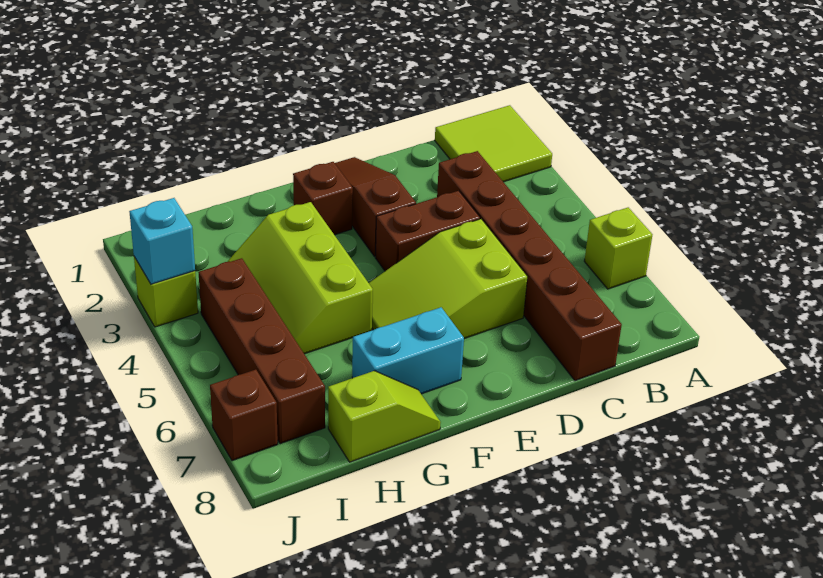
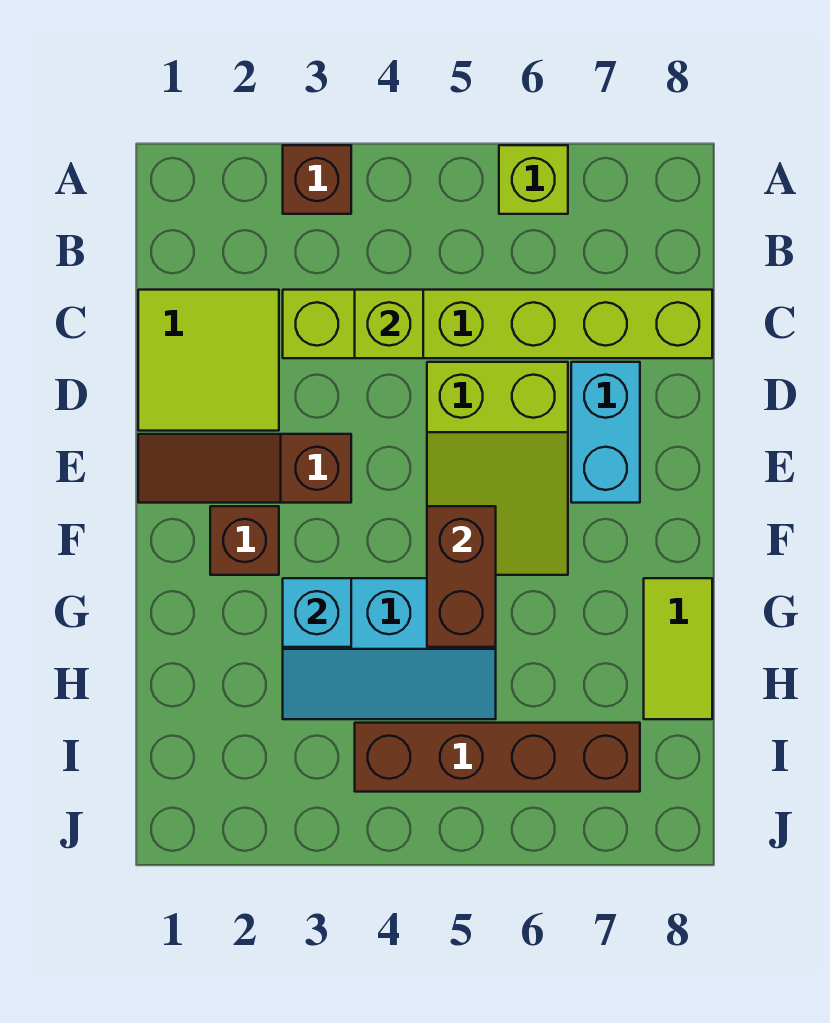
lime 2x2 tile [435,105,552,182] -> lime 2x2 tile moved to [138,290,279,431]
brown 1x6 brick [437,151,622,381] -> lime 1x6 brick [283,290,712,358]
brown 1x2 brick [376,191,480,271] -> brown 1x2 brick moved to [427,506,496,647]
cyan 1x2 brick [352,307,464,394] -> cyan 1x2 brick moved to [571,362,640,503]
lime 2x3 slope [227,202,373,354] -> cyan 2x3 slope [283,578,496,719]
lime 1x2 slope [328,371,441,462] -> lime 1x2 tile [644,578,712,719]
lime 1x1 brick [134,257,198,327] -> lime 1x1 brick moved to [355,290,423,358]
cyan 1x1 brick [129,198,195,284] -> cyan 1x1 brick moved to [283,578,351,647]
brown 1x1 brick [210,370,278,461] -> brown 1x1 brick moved to [283,145,351,214]

